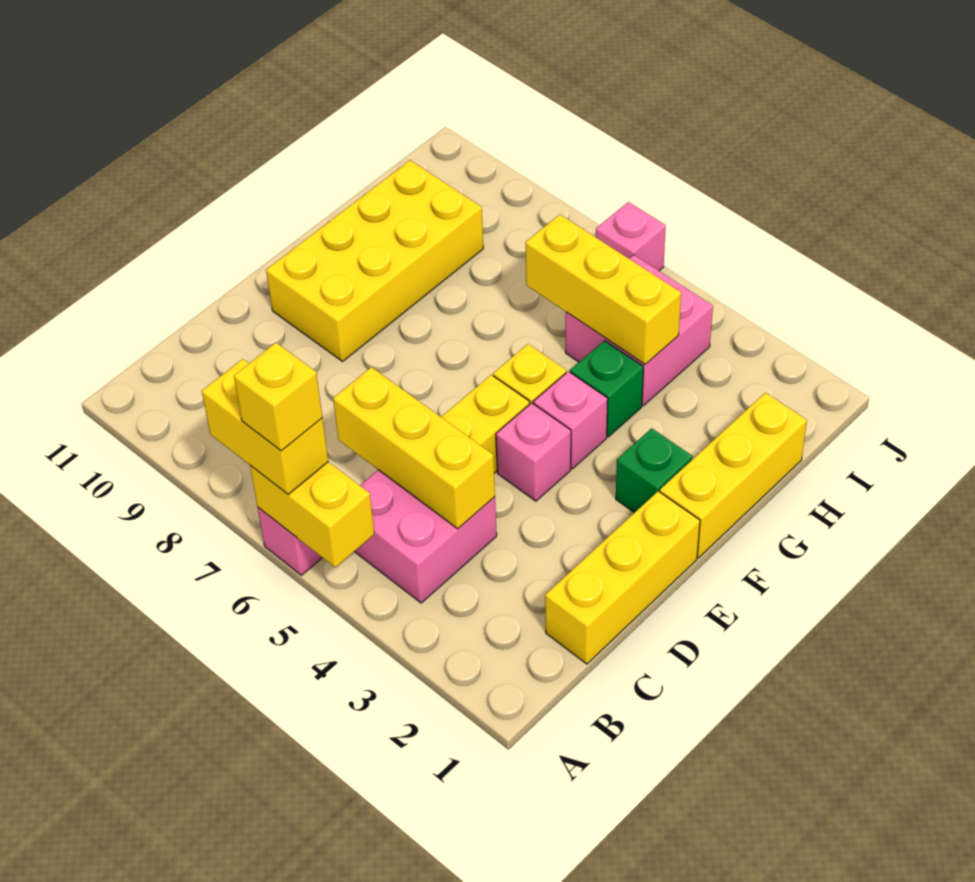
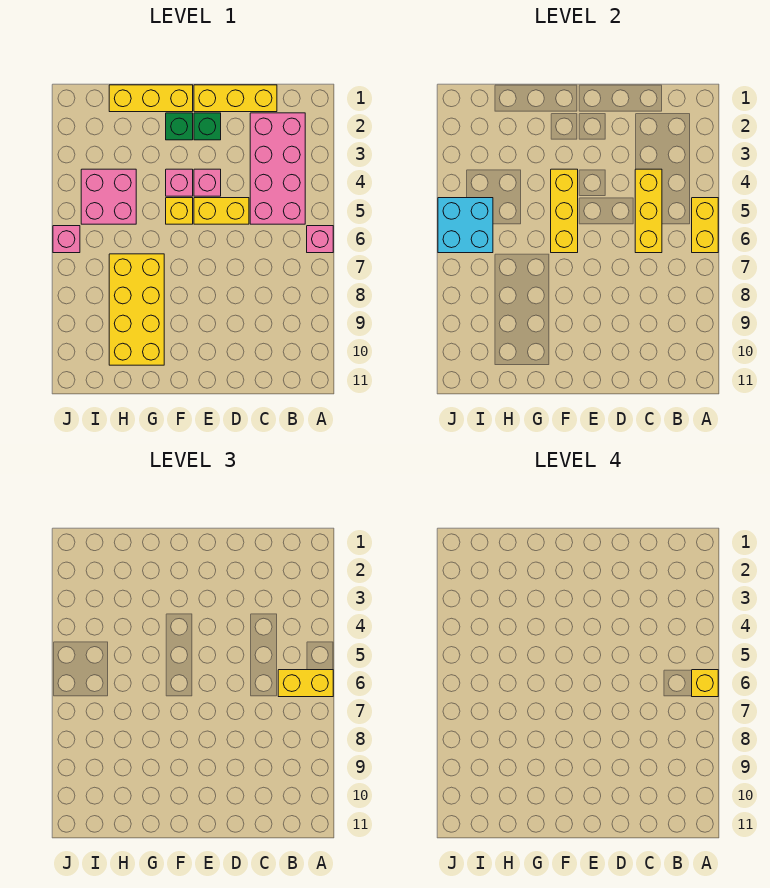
yellow 1x2 brick [202,359,328,494] -> yellow 1x2 brick turned to [278,670,333,697]
pink 2x2 brick [354,470,497,603] -> pink 2x4 brick [250,113,305,224]
yellow 2x4 brick [266,160,483,361] -> yellow 2x4 brick turned to [109,254,164,365]
green 1x1 brick [570,341,643,437] -> green 1x1 brick moved to [194,113,221,140]
yellow 1x3 brick [525,215,681,364] -> yellow 1x3 brick moved to [551,169,578,253]
none -> cyan 2x2 brick [438,198,493,253]

